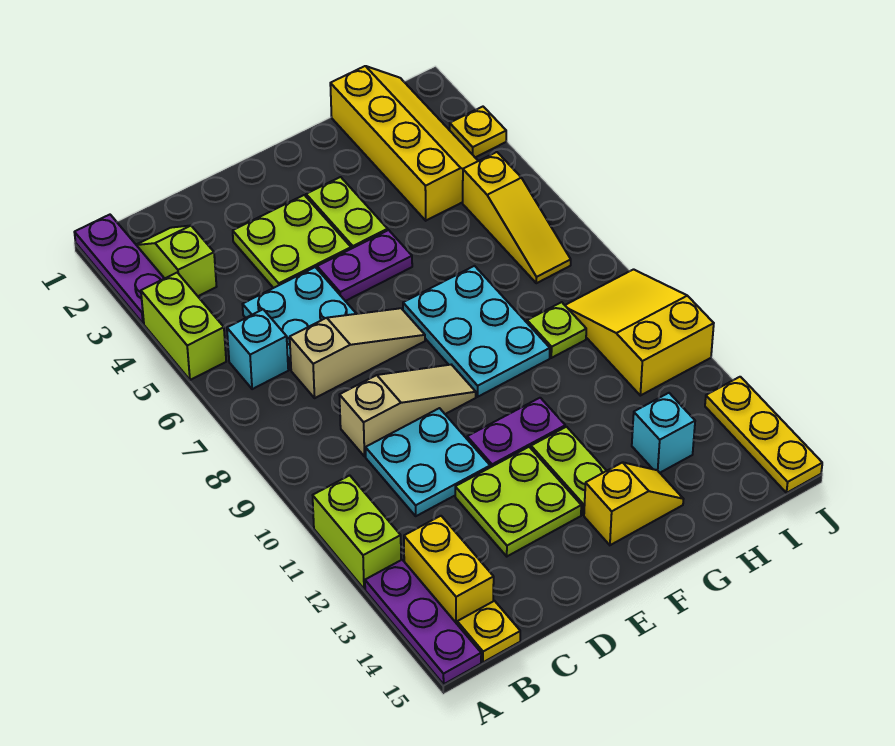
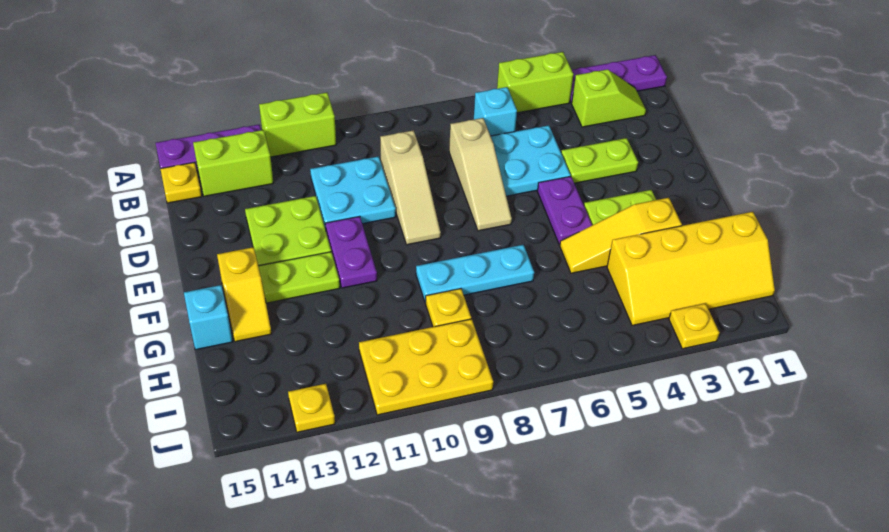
yellow 1x2 brick [404,516,494,624] -> lime 1x2 brick [193,130,273,196]
lime 2x2 plate [233,195,351,288] -> lime 1x2 plate [561,138,638,183]
cyan 2x3 plate [403,266,550,397] -> cyan 1x3 plate [416,245,534,303]
lime 1x1 plate [527,302,586,358] -> yellow 1x1 plate [426,289,471,327]
cyan 1x1 brick [632,393,695,473] -> cyan 1x1 brick moved to [184,285,233,350]
yellow 1x3 slope [463,152,571,283] -> yellow 1x3 slope moved to [560,198,682,273]
yellow 2x3 slope [565,269,714,396] -> yellow 2x3 plate [359,319,493,415]
yellow 1x3 plate [705,377,822,493] -> yellow 1x1 plate [288,384,335,432]

